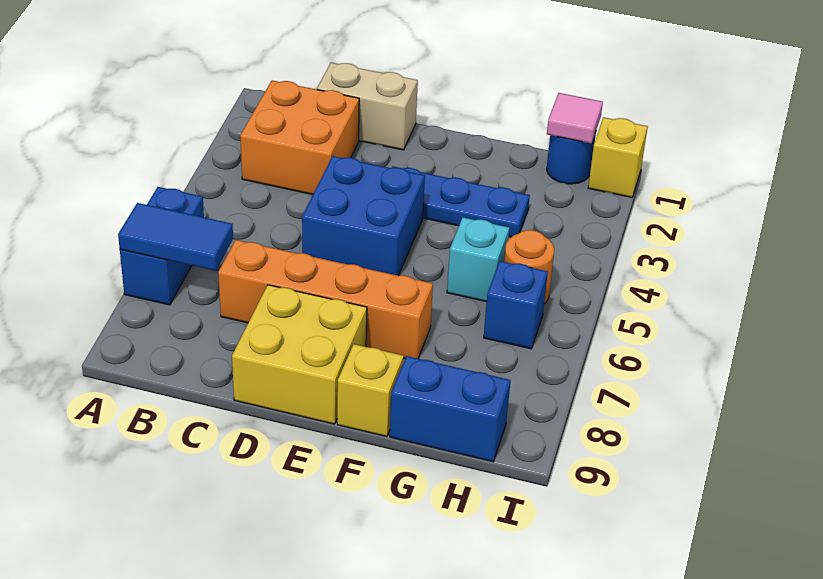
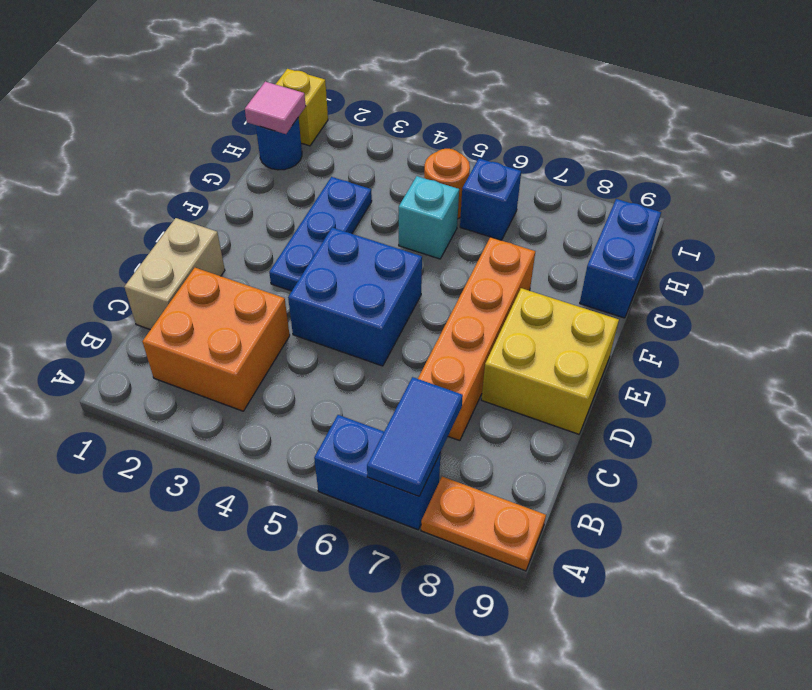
none -> orange 1x2 plate [421,477,546,571]
yellow 1x1 brick [337,344,404,437] -> none

